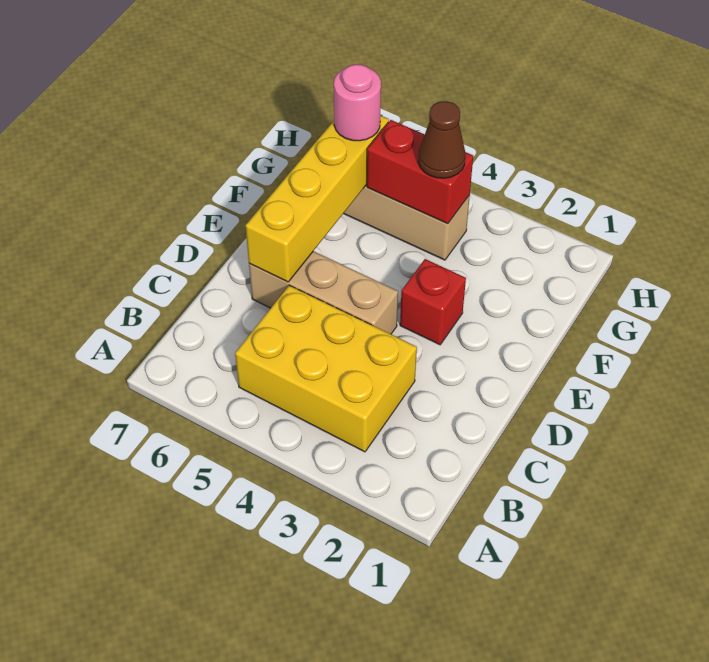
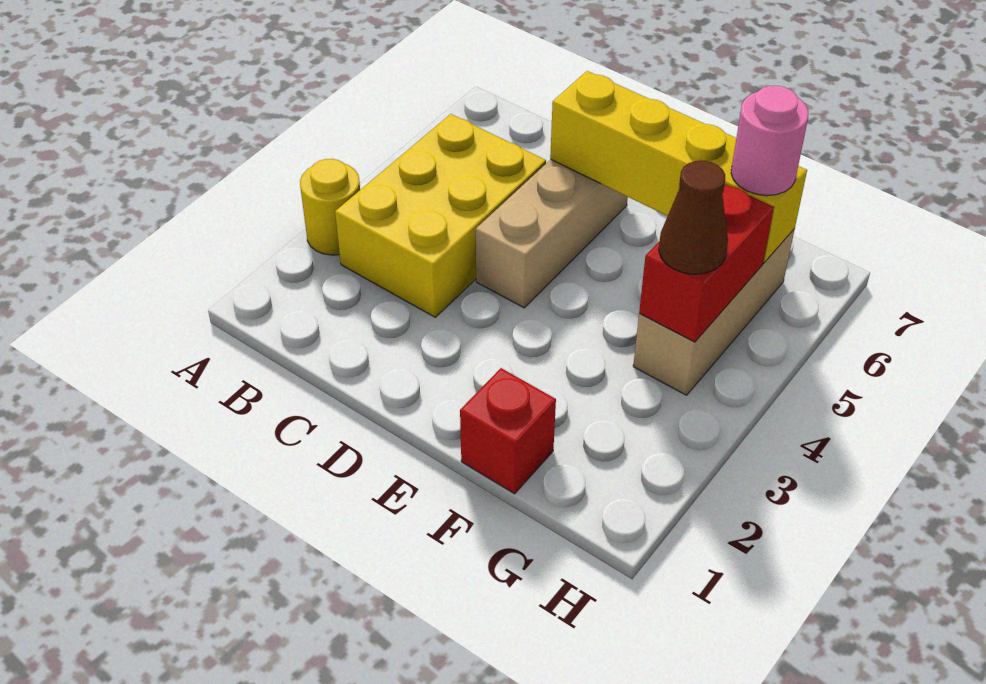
none -> yellow 1x1 round brick [300,159,360,255]
red 1x1 brick [400,259,466,345] -> red 1x1 brick moved to [460,368,556,494]

